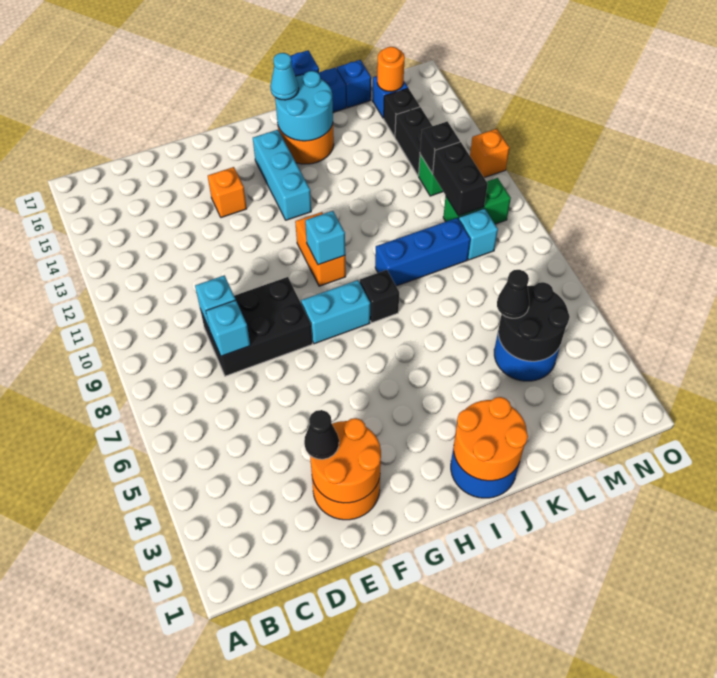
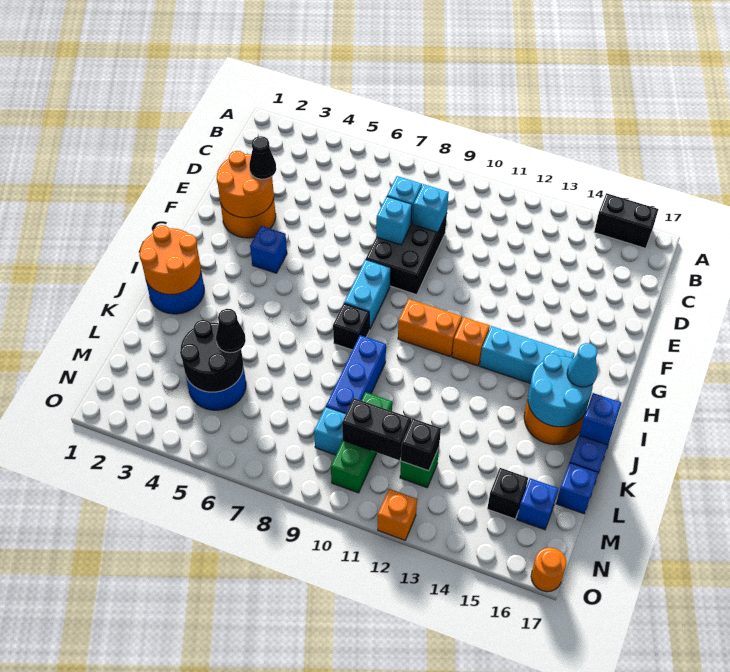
orange 1x1 brick [208,167,247,218] -> orange 1x1 brick moved to [452,317,490,366]
none -> blue 1x1 brick [250,226,287,273]
cyan 1x1 brick [305,211,345,265] -> cyan 1x1 brick moved to [376,197,412,245]
green 1x2 brick [443,178,511,224] -> green 1x3 brick [331,392,392,493]
black 1x2 brick [395,107,432,176] -> black 1x2 brick moved to [594,193,658,248]
orange 1x1 round brick [377,47,405,92] -> orange 1x1 round brick moved to [531,548,566,592]

